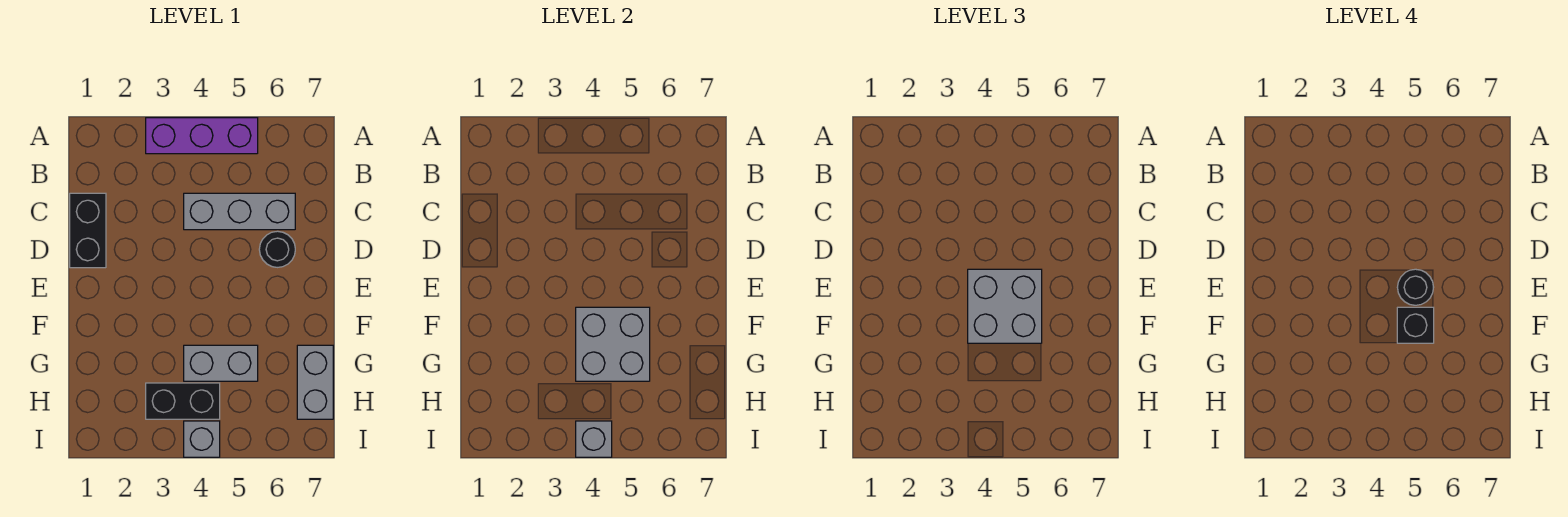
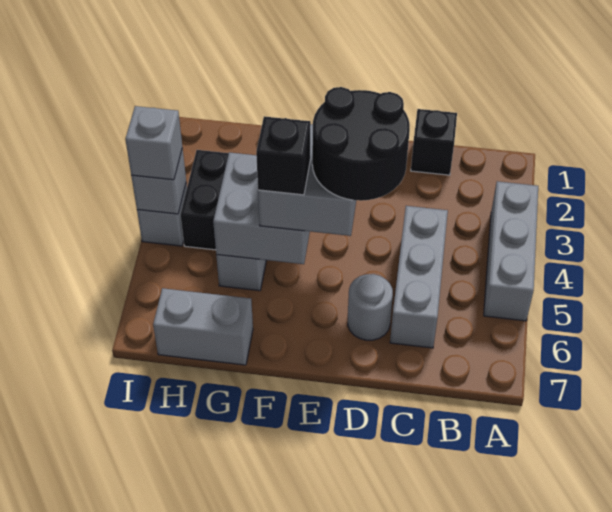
purple 1x3 brick [146,118,258,154] -> grey 1x3 brick [484,181,538,321]
black 1x2 brick [70,193,106,268] -> black 1x1 brick [411,109,457,175]
black 1x1 round brick [259,231,295,267] -> grey 1x1 round brick [348,274,393,340]
black 1x1 round brick [1397,269,1434,305] -> black 2x2 round brick [312,87,410,201]
none -> grey 1x1 brick [125,106,182,180]

